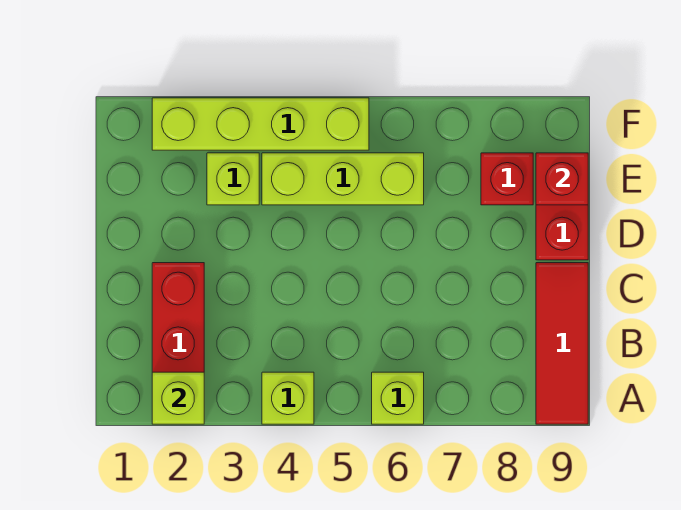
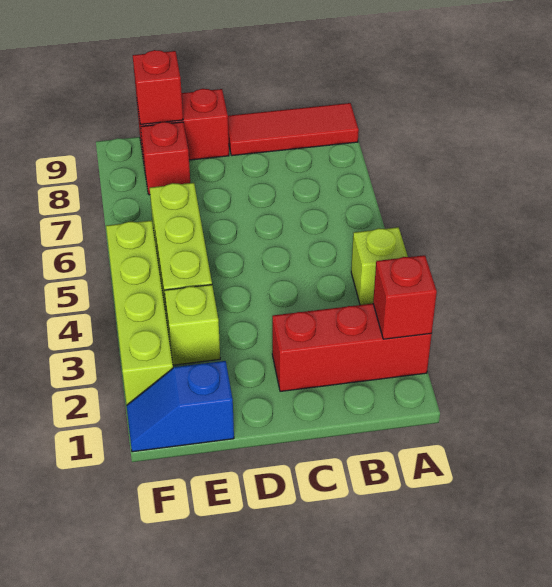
lime 1x1 brick [152,372,204,424] -> red 1x1 brick [373,255,437,339]
lime 1x1 brick [372,372,424,424] -> none
none -> blue 1x2 slope [127,361,234,452]

